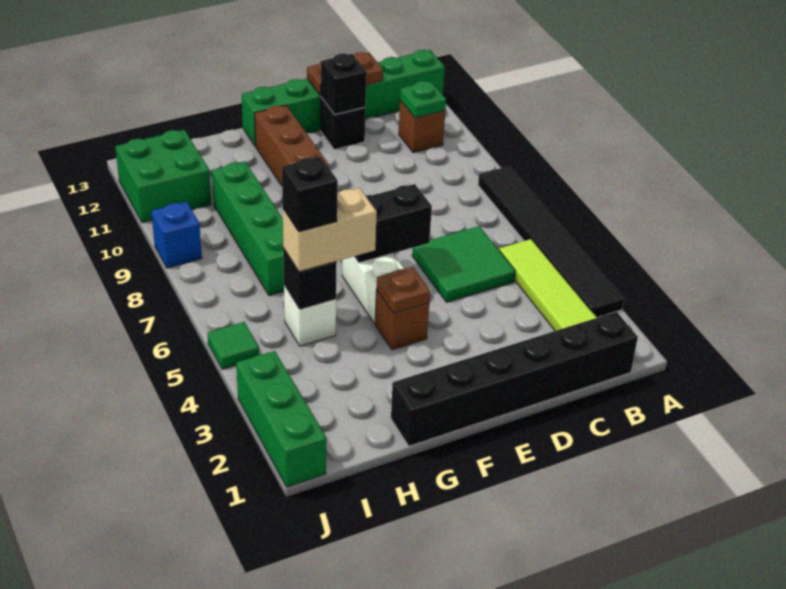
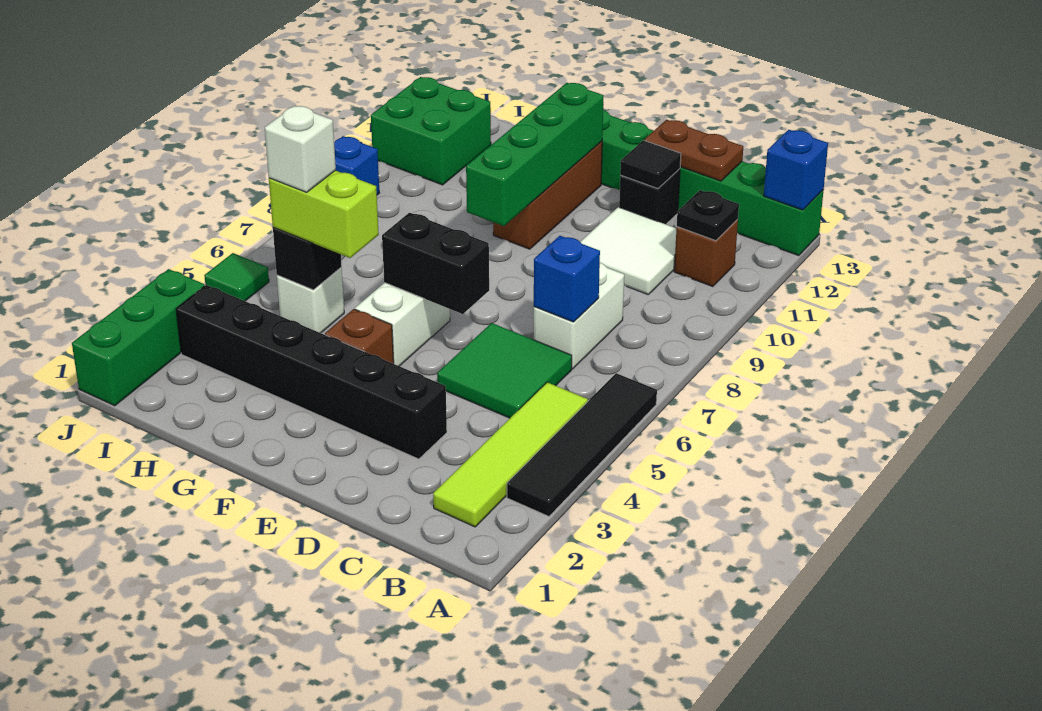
black 1x6 tile [478,166,624,318] -> black 1x4 tile [507,373,657,516]
none -> blue 1x1 brick [764,130,828,210]
black 1x6 brick [391,312,638,446] -> black 1x6 brick moved to [176,285,447,459]
green 1x1 plate [400,81,446,118] -> black 1x1 plate [677,190,739,241]
none -> white 1x2 brick [534,263,624,369]
none -> blue 1x1 brick [534,236,600,322]
none -> white 2x2 tile [580,207,676,294]
black 1x1 brick [321,54,367,115] -> black 1x1 tile [620,140,681,189]
brown 1x1 plate [377,267,430,313] -> none
tan 1x2 brick [283,188,377,272] -> lime 1x2 brick [269,170,379,258]
black 1x1 brick [282,157,338,232] -> white 1x1 brick [265,106,336,192]
green 1x4 brick [212,162,284,295] -> green 1x4 brick moved to [466,83,604,226]

